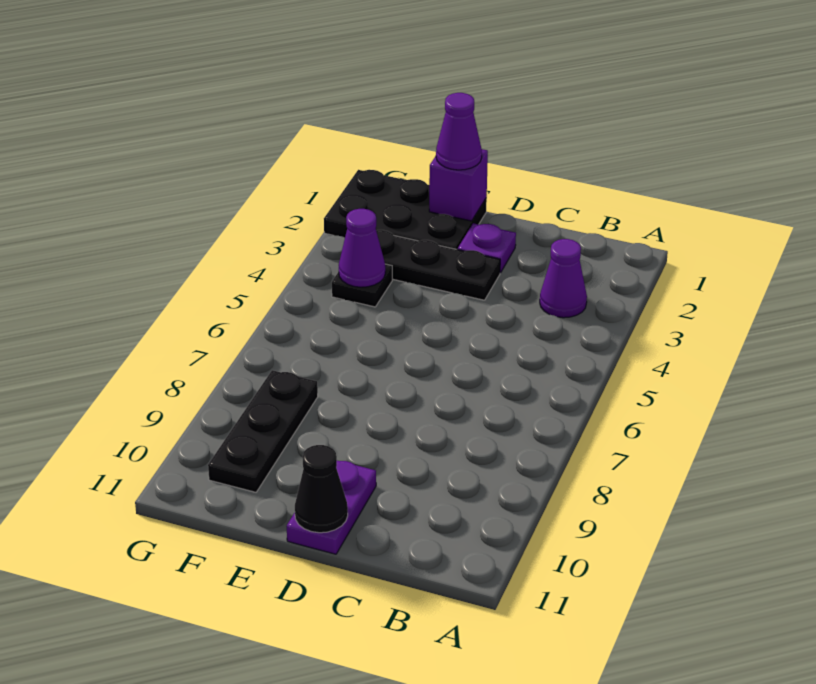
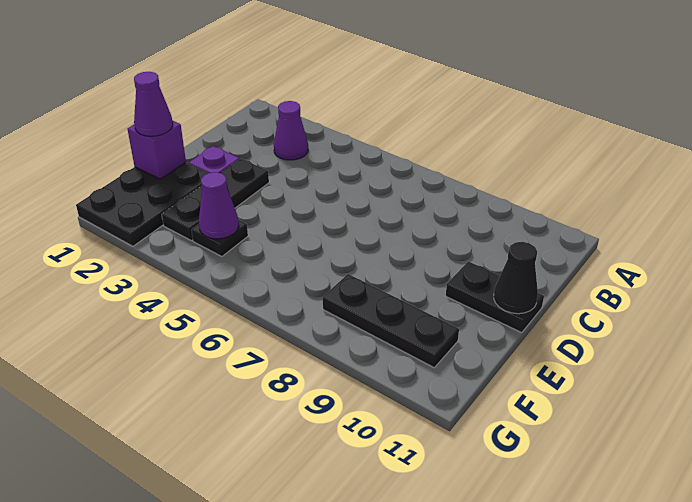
purple 1x2 plate [287,461,376,554] -> black 1x2 plate [446,261,544,333]

